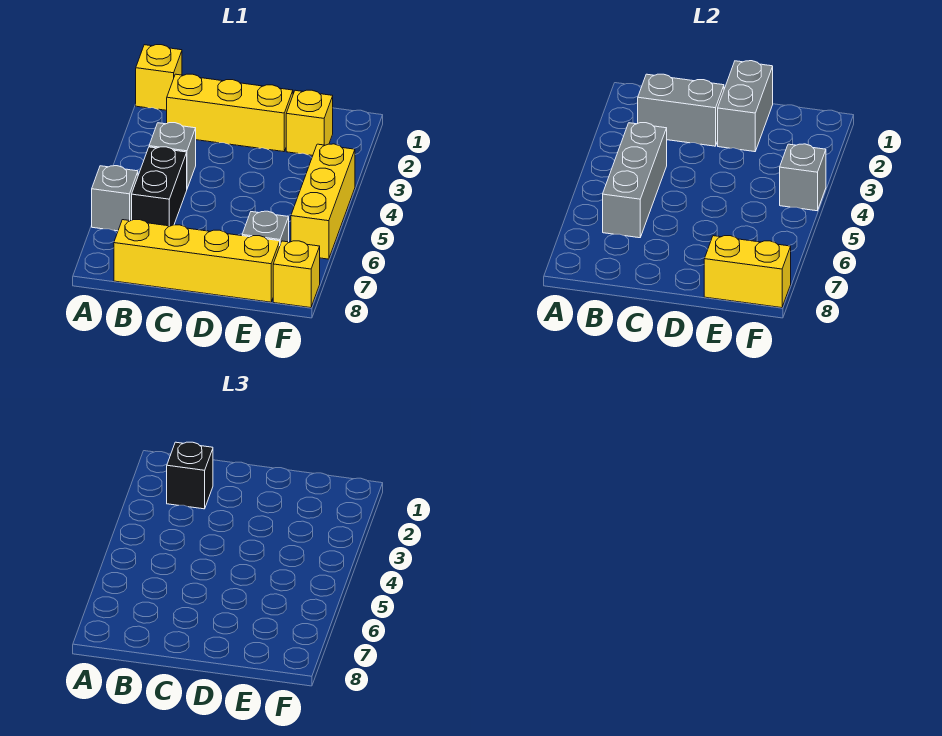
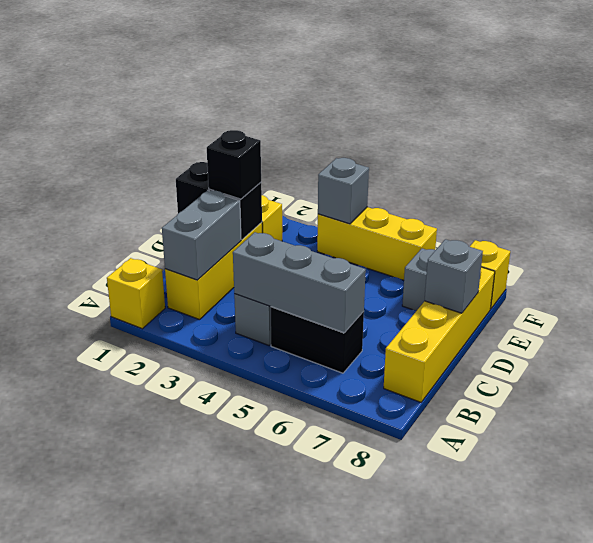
grey 1x1 brick [92,166,138,231] -> grey 1x1 brick moved to [425,239,483,313]
black 1x1 brick [167,442,213,509] -> black 1x1 brick moved to [207,130,261,199]
grey 1x2 brick [718,61,773,152] -> black 1x2 brick [176,162,262,240]
yellow 1x2 brick [704,236,791,308] -> none

